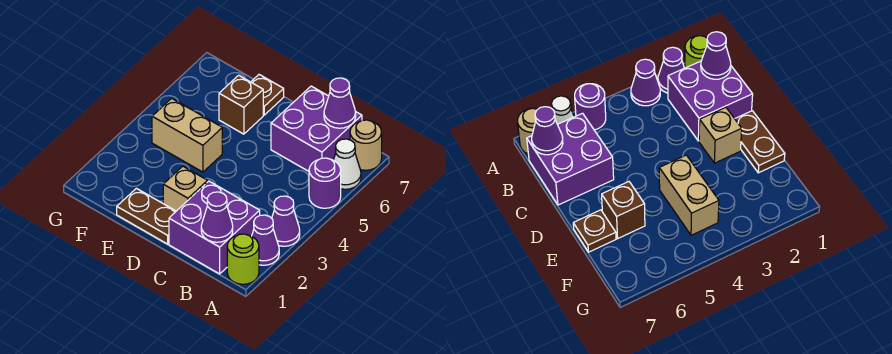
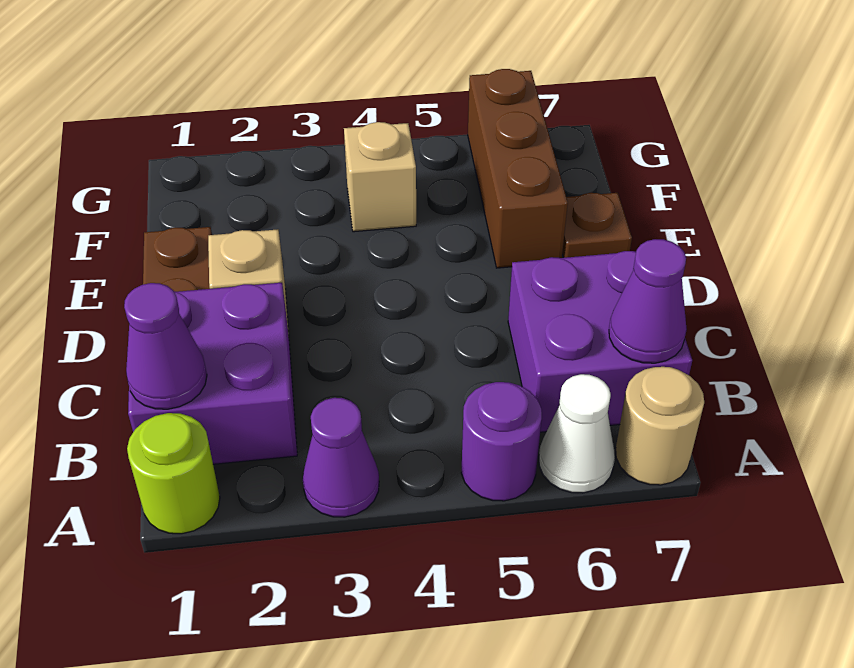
purple 1x1 cone [252,215,279,265] -> none
tan 1x2 brick [152,98,222,172] -> tan 1x1 brick [344,122,416,232]
brown 1x1 brick [219,75,263,134] -> brown 1x3 brick [468,69,568,268]

